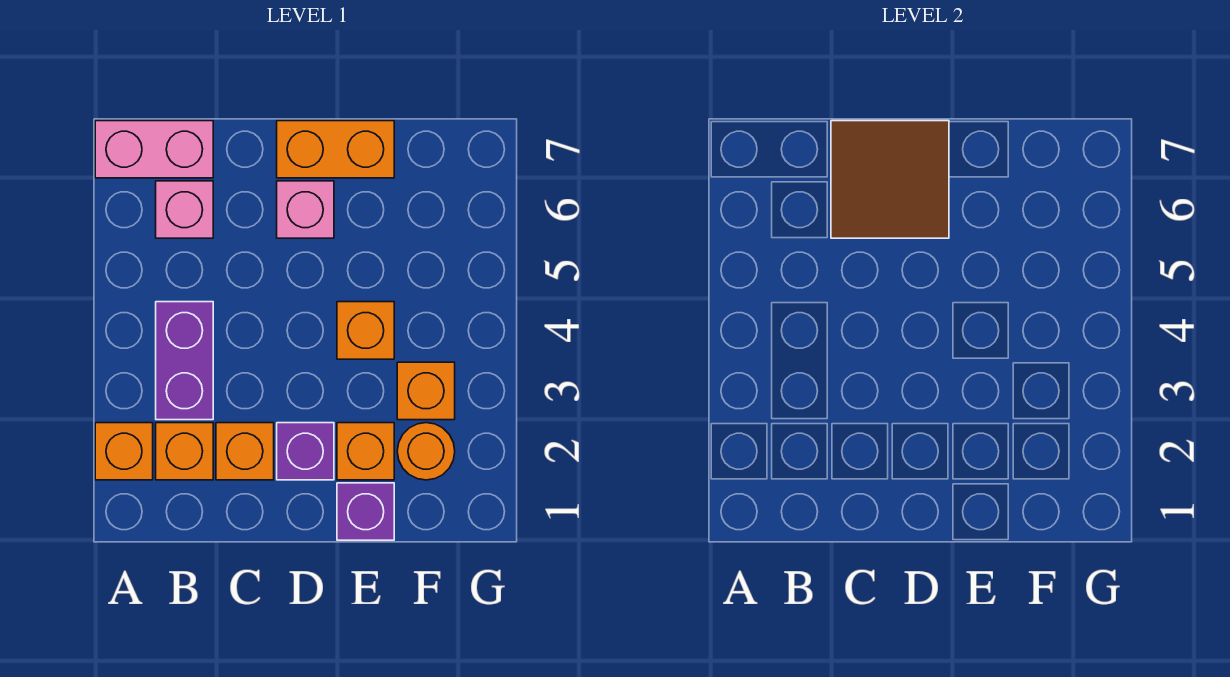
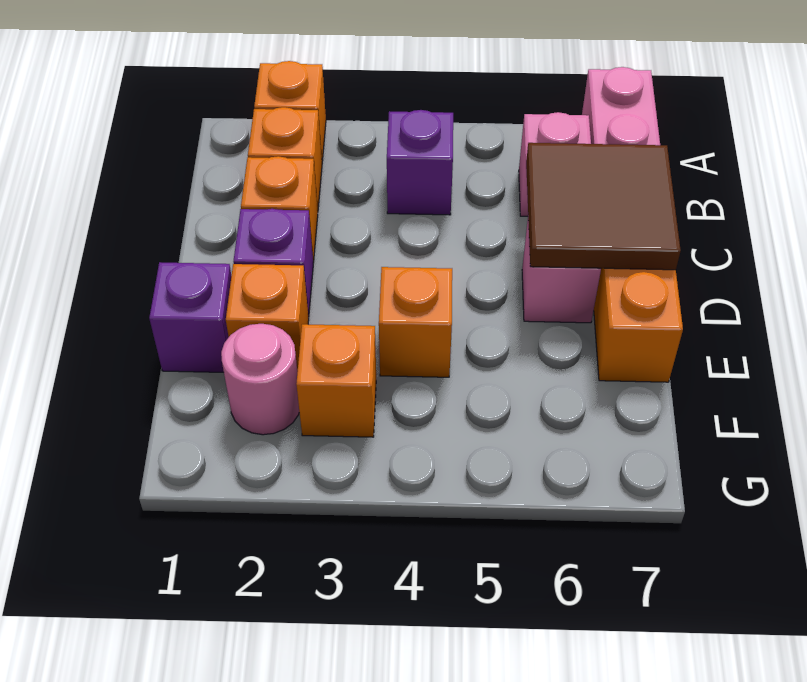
purple 1x2 brick [156,302,213,420] -> purple 1x1 brick [387,110,453,215]
orange 1x1 round brick [397,423,455,480] -> pink 1x1 round brick [221,324,299,435]

